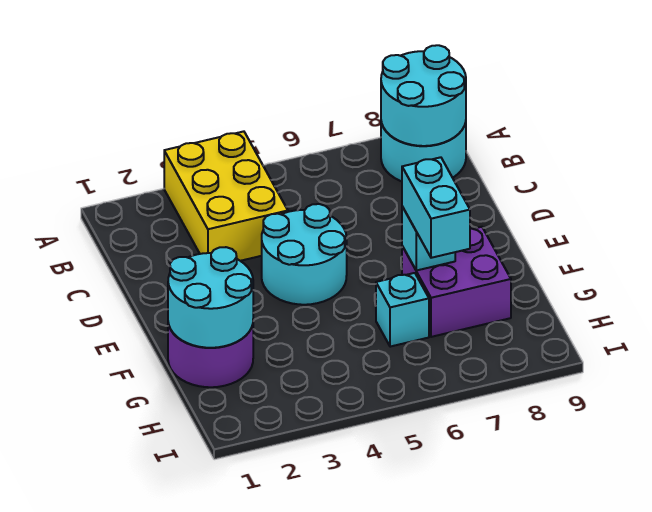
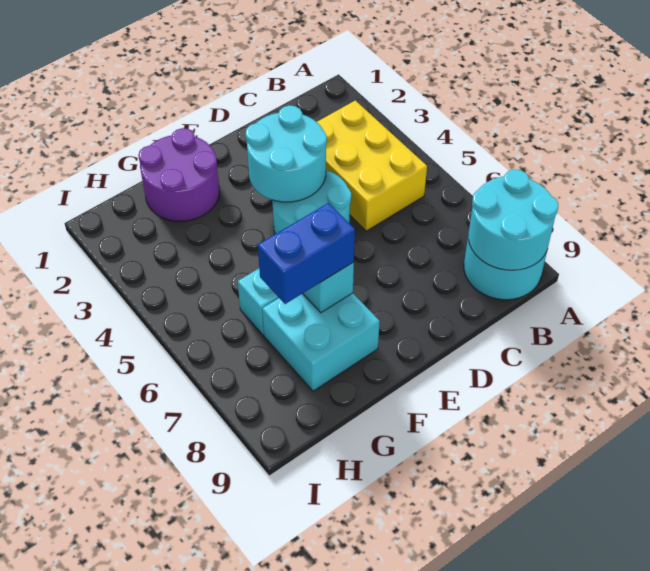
yellow 2x3 brick [164,131,288,261] -> yellow 2x3 brick turned to [317,100,427,231]
cyan 2x2 round brick [168,247,253,348] -> cyan 2x2 round brick moved to [245,105,327,202]
purple 2x2 brick [402,227,511,337] -> cyan 2x2 brick [262,293,380,391]
cyan 1x2 brick [402,157,470,258] -> blue 1x2 brick [258,203,355,304]

